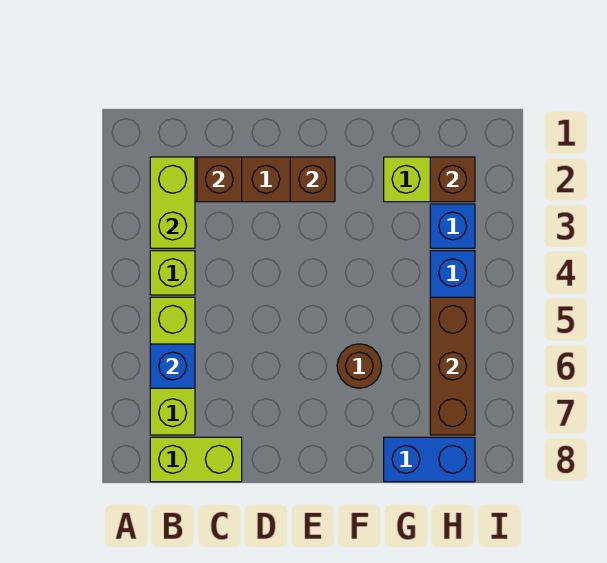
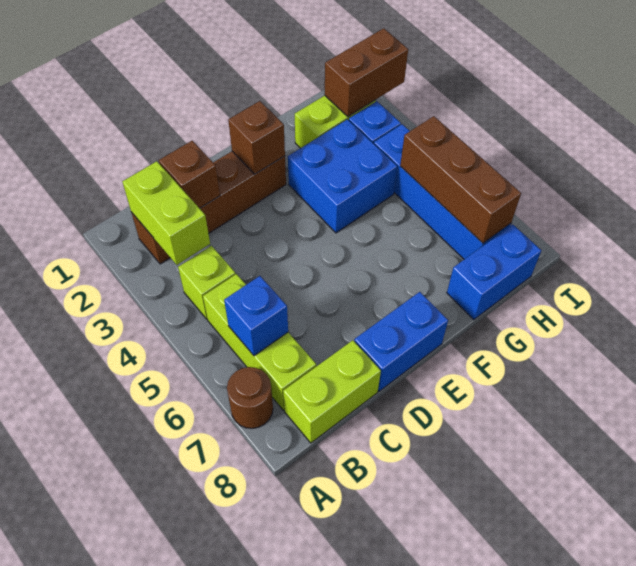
none -> blue 1x2 brick [354,292,448,391]
none -> blue 2x2 brick [288,119,397,233]
brown 1x1 round brick [337,344,381,388] -> brown 1x1 round brick moved to [227,367,273,428]
brown 1x1 brick [430,157,475,202] -> brown 1x2 brick [325,28,408,117]

